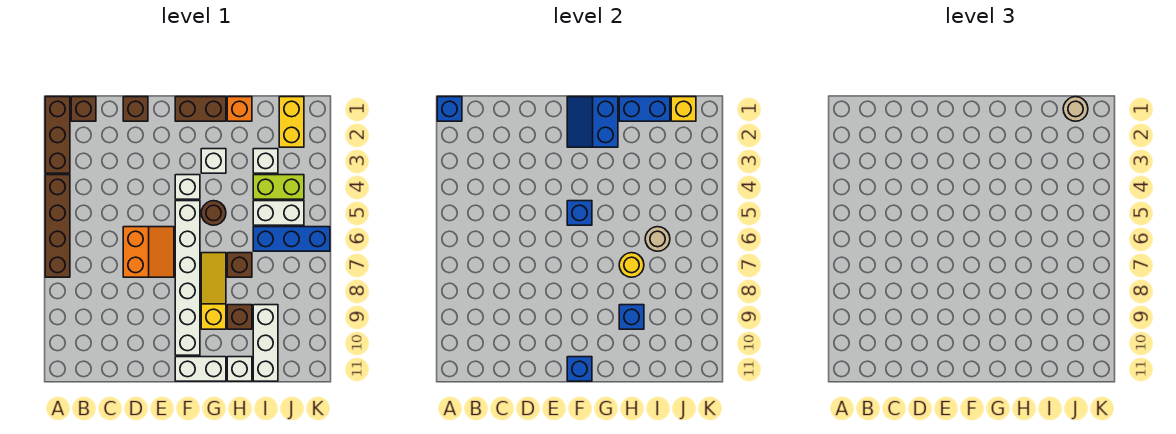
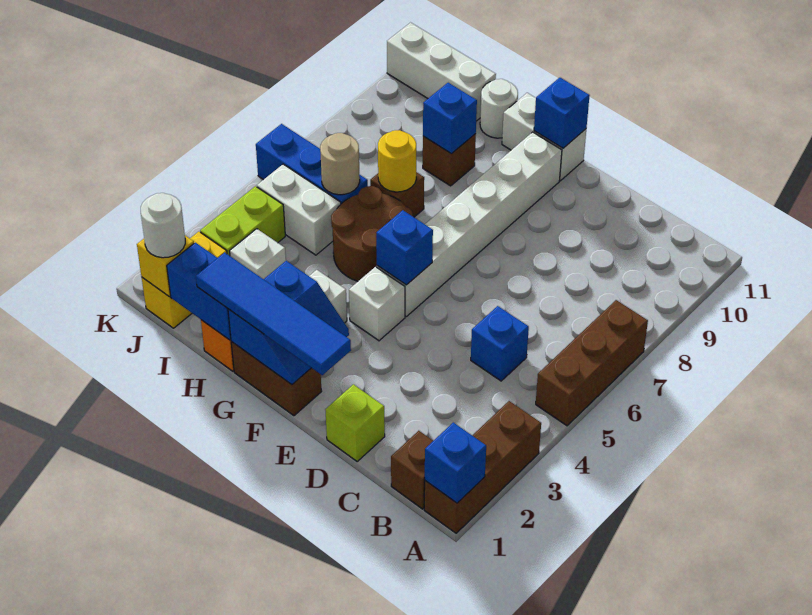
brown 1x4 brick [45,175,70,277] -> brown 1x3 brick [536,300,648,426]
none -> blue 1x1 brick [471,306,529,381]
brown 1x1 brick [123,97,148,121] -> lime 1x1 brick [325,385,385,461]
orange 2x2 slope [123,227,174,277] -> none
none -> blue 1x4 tile [196,252,351,375]
brown 1x1 round brick [201,201,226,225] -> brown 2x2 round brick [331,186,413,281]
yellow 1x3 slope [201,253,226,329] -> none
white 1x1 brick [227,357,252,381] -> white 1x1 round brick [480,79,518,138]
lime 1x2 brick [253,175,304,199] -> lime 1x2 brick turned to [200,186,285,256]
white 1x3 brick [253,305,278,381] -> white 1x3 brick turned to [387,23,496,121]
tan 1x1 round brick [1063,97,1088,121] -> white 1x1 round brick [141,193,185,258]

